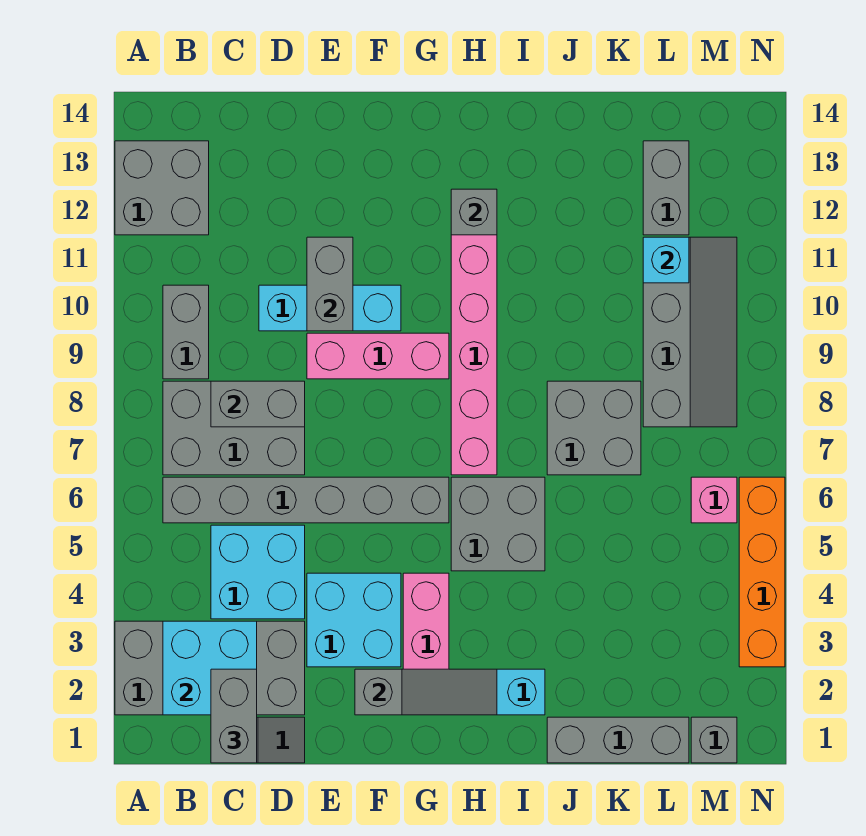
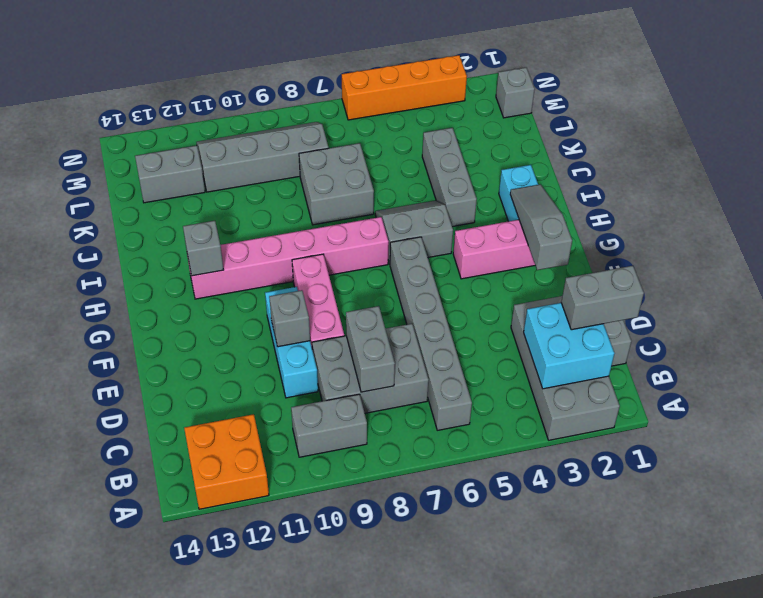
grey 2x2 brick [115,141,209,235] -> orange 2x2 brick [184,414,269,509]
grey 2x3 brick [163,381,305,475] -> grey 2x3 brick turned to [312,324,429,413]
cyan 2x2 brick [211,525,305,619] -> none
cyan 2x2 brick [307,573,401,667] -> none
grey 1x2 brick [307,237,353,331] -> grey 1x1 brick [269,290,310,347]
grey 2x2 brick [451,477,545,571] -> grey 2x2 slope [375,201,453,264]
grey 1x3 brick [547,717,689,763] -> grey 1x3 brick moved to [422,128,477,227]
cyan 1x1 brick [643,237,689,283] -> none
pink 1x1 brick [691,477,737,523] -> none

